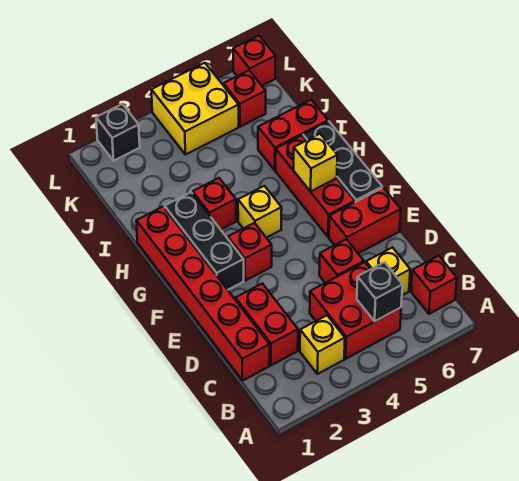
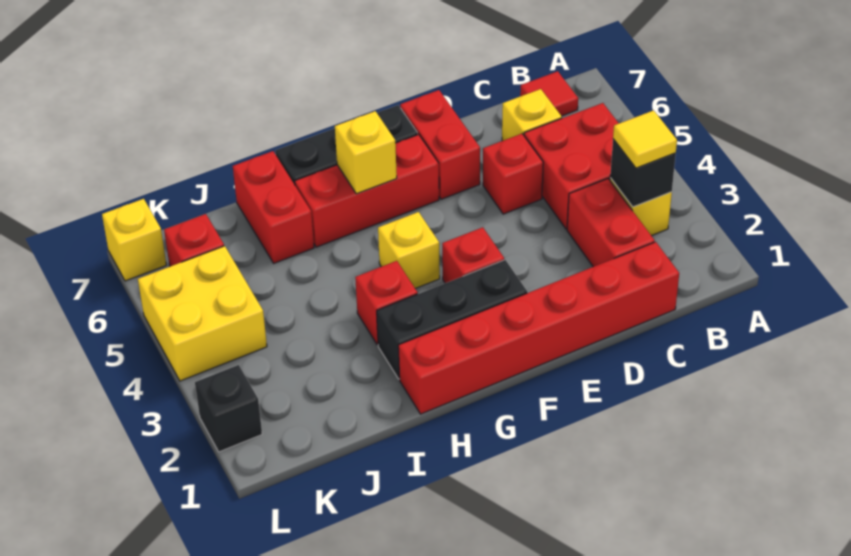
none -> yellow 1x1 tile [613,110,677,168]
black 1x1 brick [357,262,402,321] -> black 1x1 brick moved to [610,139,676,207]
red 1x1 brick [411,256,457,314] -> red 1x1 tile [520,71,578,116]
red 1x2 brick [235,284,298,365] -> red 1x2 brick turned to [567,179,655,267]
red 1x1 brick [233,36,275,85] -> yellow 1x1 brick [102,199,166,281]

